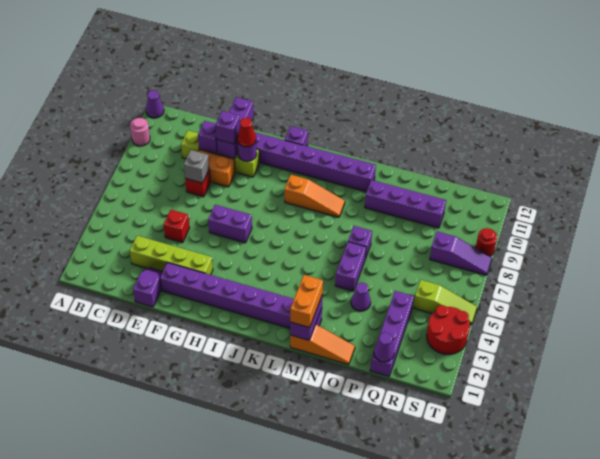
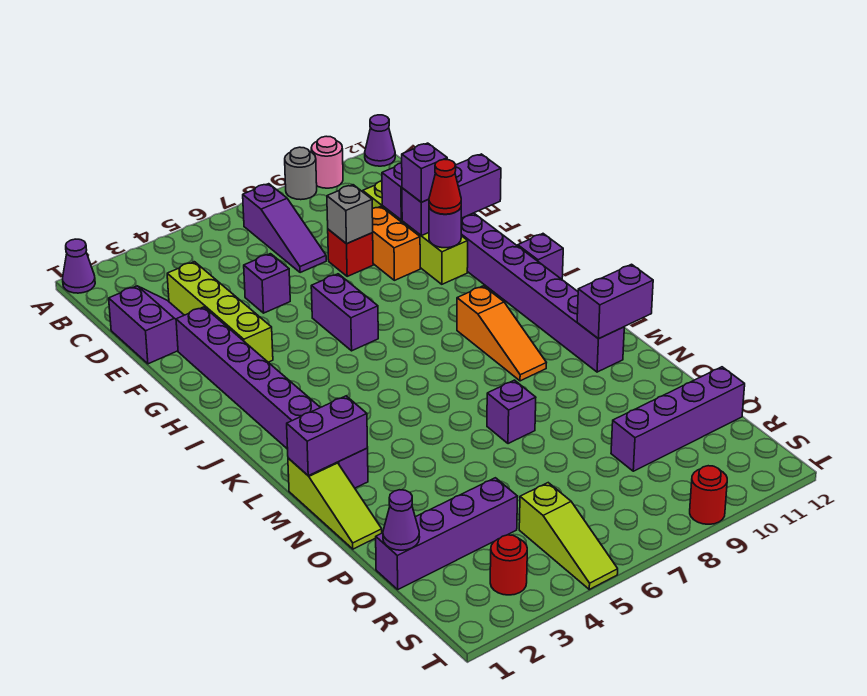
none -> grey 1x1 round brick [285,147,317,200]
purple 1x2 slope [133,268,163,307] -> purple 2x2 slope [109,286,184,364]
red 1x1 brick [164,210,190,243] -> purple 1x1 brick [244,254,290,313]
orange 1x3 slope [290,324,355,365] -> lime 1x3 slope [288,458,382,549]
orange 1x2 brick [290,275,323,328] -> none
purple 1x2 brick [335,242,366,291] -> purple 1x2 brick moved to [577,264,653,339]
purple 1x4 brick [365,180,446,228] -> purple 1x4 brick turned to [611,367,745,471]
purple 1x1 cone [351,283,371,311] -> purple 1x1 cone moved to [63,239,95,293]
purple 1x3 slope [430,232,492,275] -> purple 1x3 slope moved to [243,184,326,273]
red 2x2 round brick [427,305,470,354] -> red 1x1 round brick [490,535,527,595]

